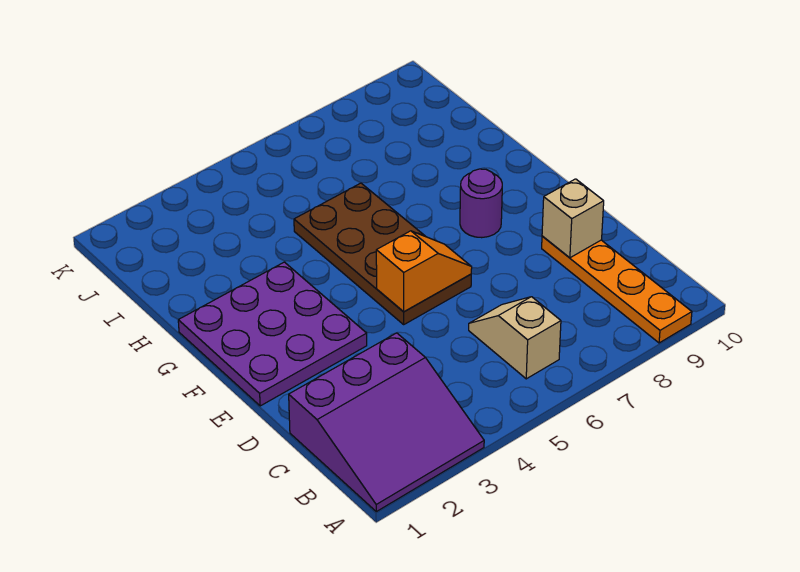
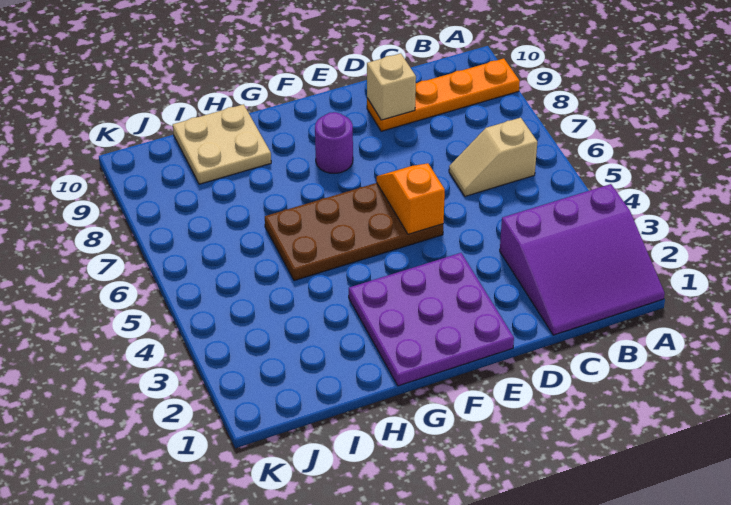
purple 3x3 slope [289,333,484,512] -> purple 3x3 slope turned to [500,184,665,335]
none -> tan 2x2 plate [173,104,271,184]

